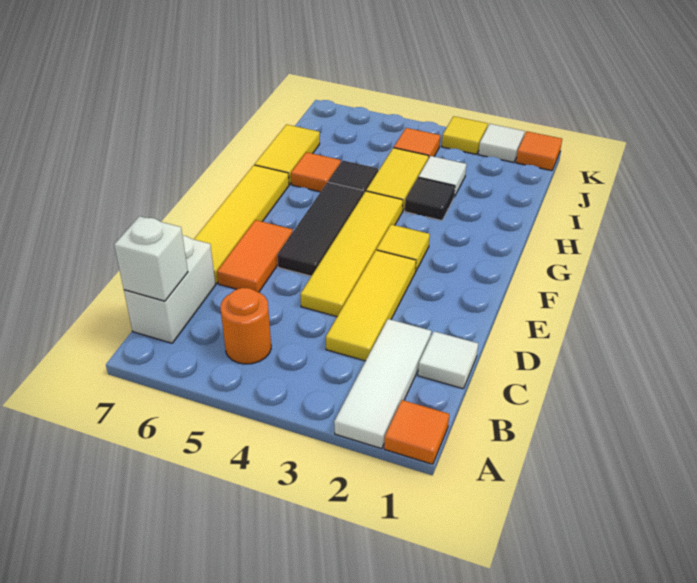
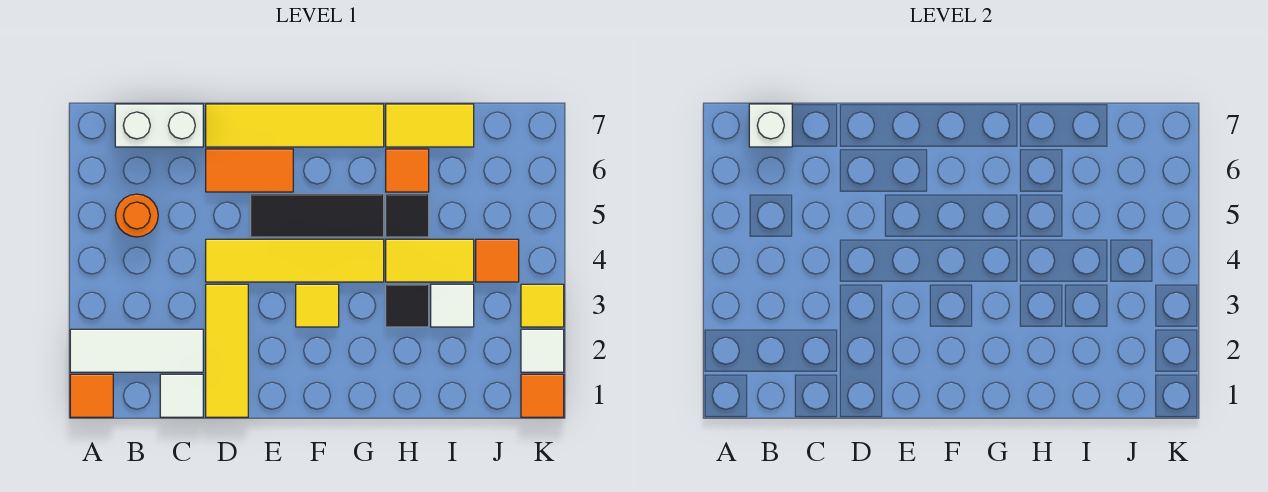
yellow 1x3 tile [326,250,416,361] -> yellow 1x3 tile turned to [206,284,248,417]

